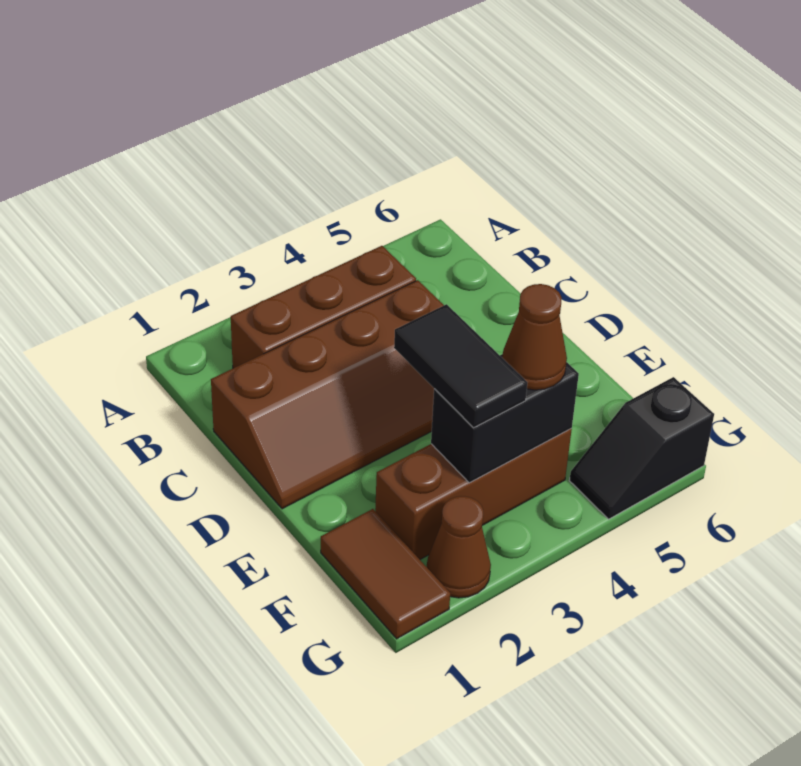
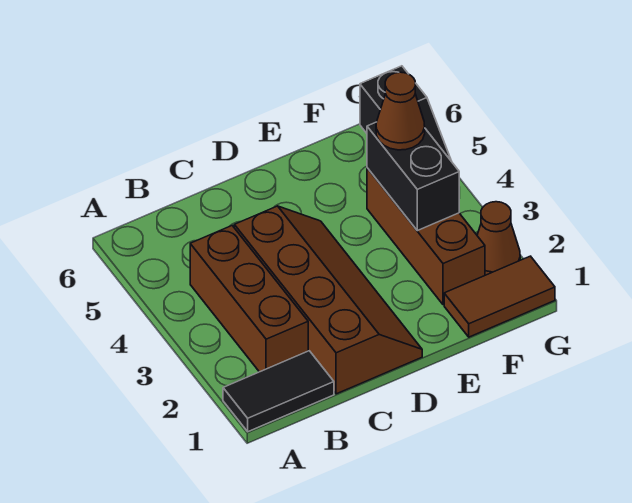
black 1x2 tile [394,304,527,428] -> black 1x2 tile moved to [223,351,334,432]

